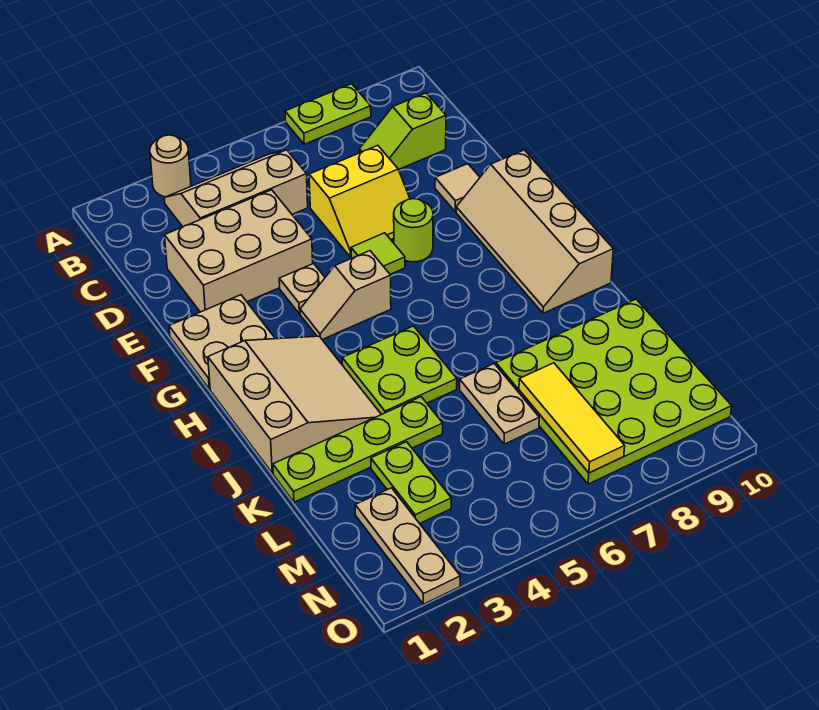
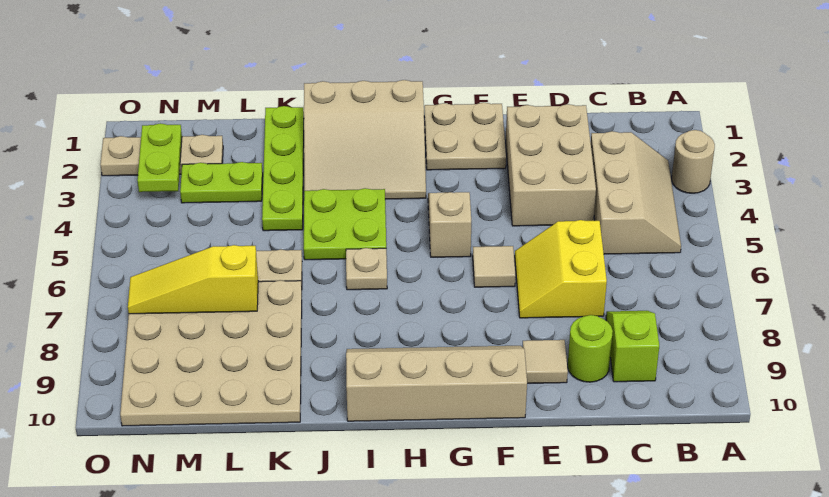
lime 1x2 plate [285,84,371,144] -> lime 1x2 plate moved to [137,123,182,192]
tan 1x1 plate [279,264,325,314] -> tan 1x1 plate moved to [346,248,387,290]
lime 1x1 tile [351,233,405,274] -> tan 1x1 tile [473,246,516,287]
lime 1x1 round brick [394,199,433,262] -> lime 1x1 round brick moved to [568,315,613,382]
lime 4x4 plate [496,299,732,484] -> tan 4x4 plate [120,280,302,426]
yellow 1x3 tile [519,363,625,473] -> yellow 1x3 slope [128,245,258,314]

